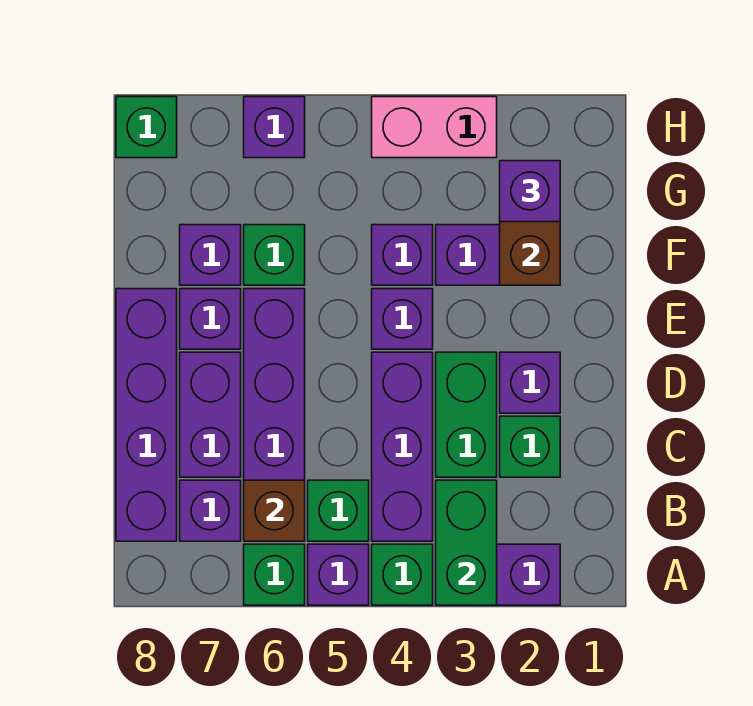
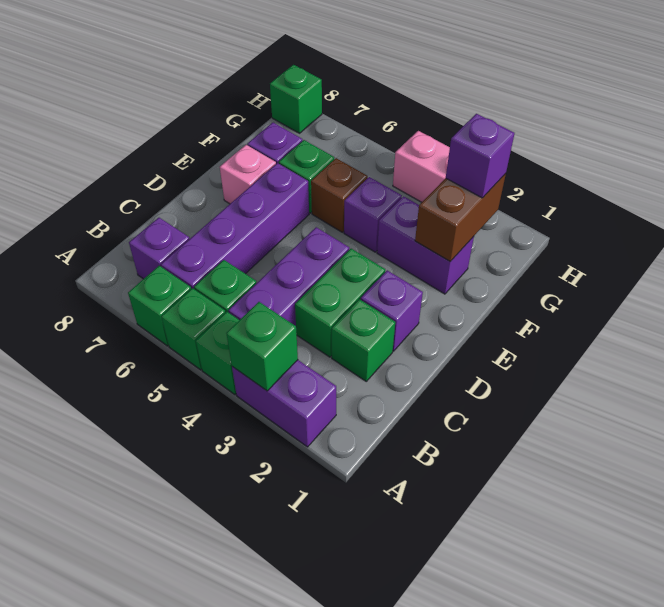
green 1x2 brick [436,480,497,605] -> green 1x1 brick [226,302,298,391]
purple 1x1 brick [308,544,369,605] -> green 1x1 brick [161,288,226,370]
brown 1x1 brick [244,480,305,541] -> brown 1x1 brick moved to [311,158,368,232]
purple 1x4 brick [116,289,177,541] -> none
purple 1x2 brick [180,352,241,477] -> none
purple 1x1 brick [372,289,433,349] -> none
purple 1x1 brick [180,289,241,349] -> pink 1x1 brick [220,145,276,204]
purple 1x1 brick [244,97,305,158] -> none

